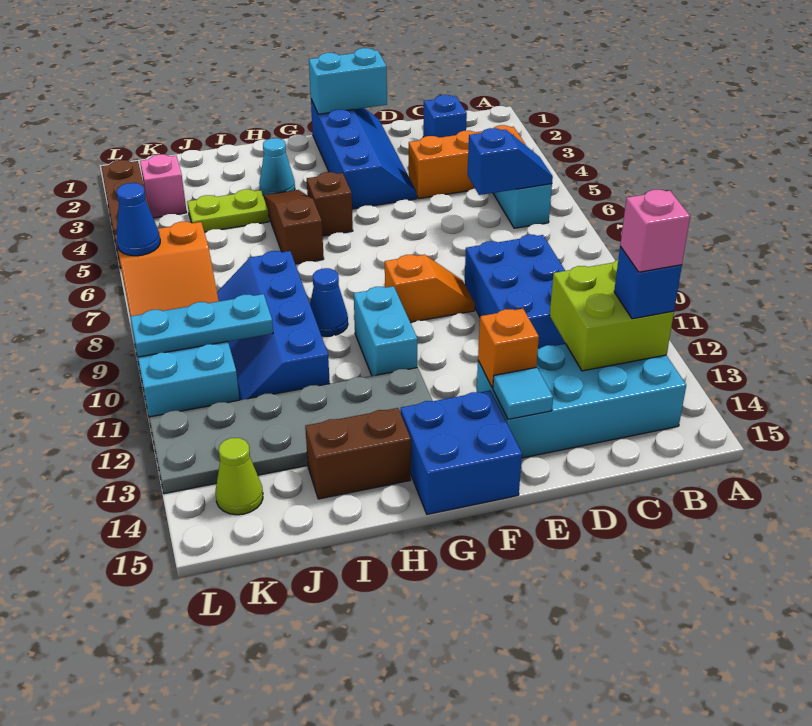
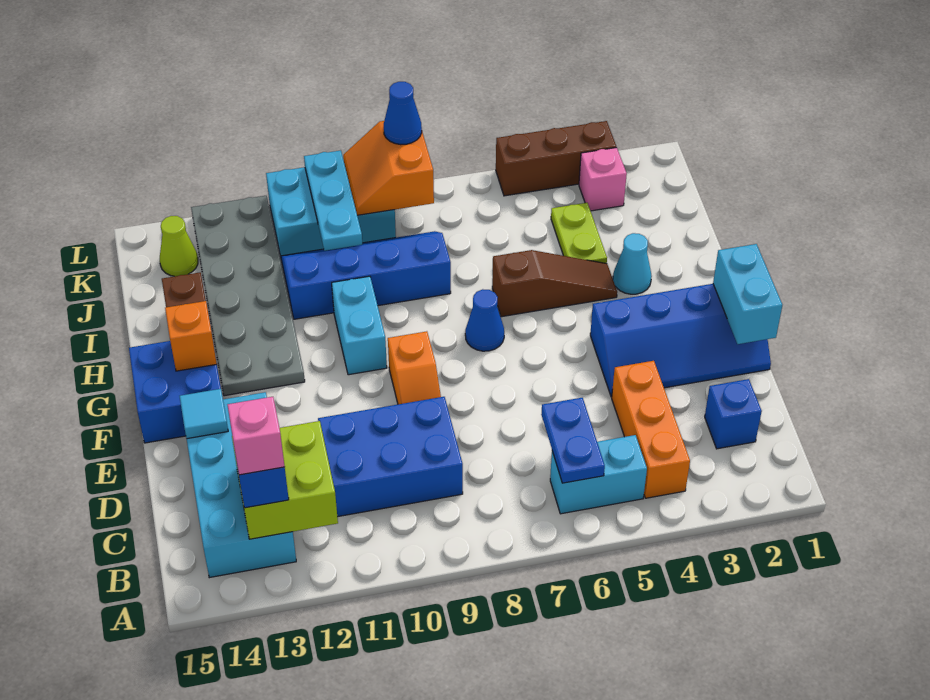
blue 1x2 slope [468,128,553,195] -> blue 1x2 plate [541,398,605,483]
orange 1x1 brick [478,309,539,388] -> orange 1x1 brick moved to [165,301,217,371]
brown 1x1 brick [307,172,353,236] -> none
cyan 1x2 brick [354,286,417,376] -> cyan 1x2 brick turned to [332,276,387,375]
blue 1x1 cone [310,268,348,336] -> blue 1x1 cone moved to [465,289,504,351]

